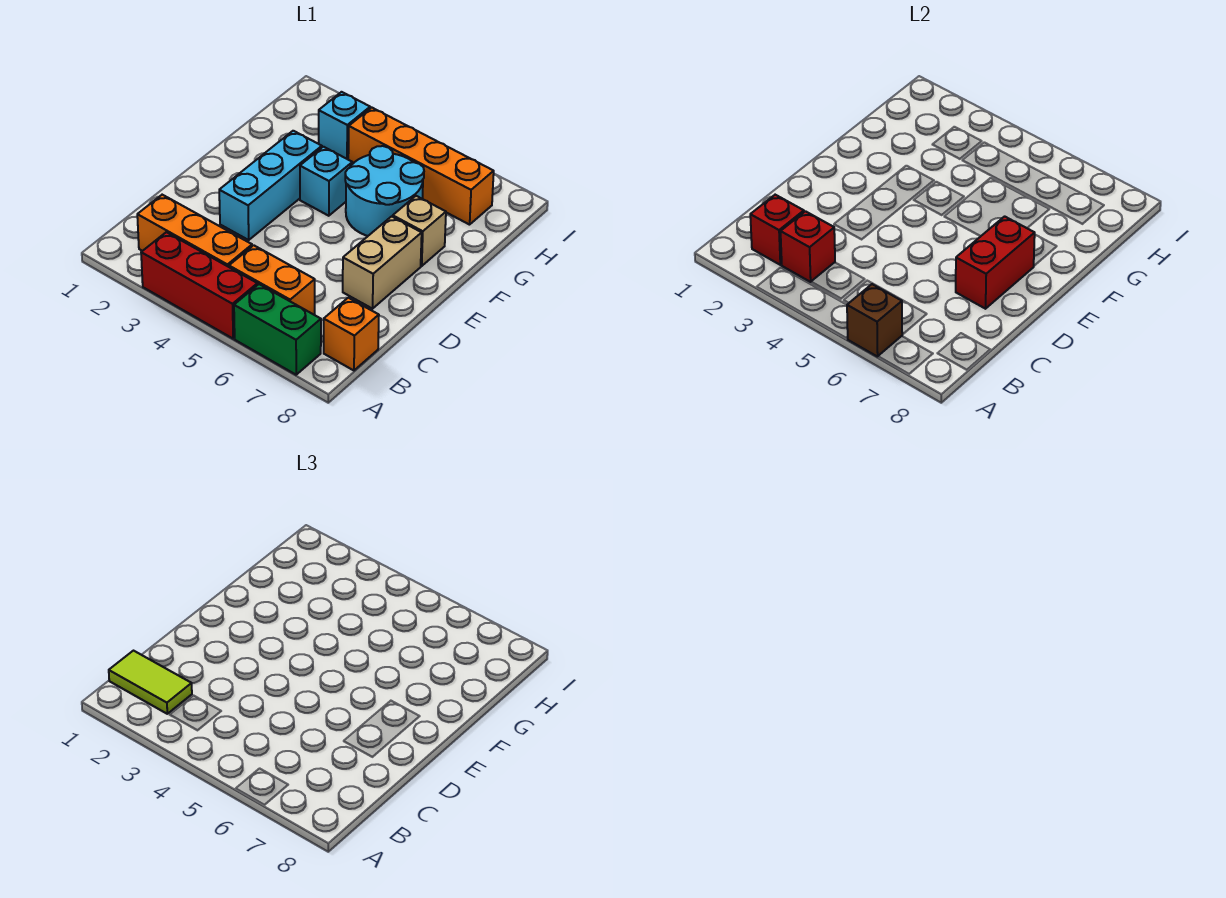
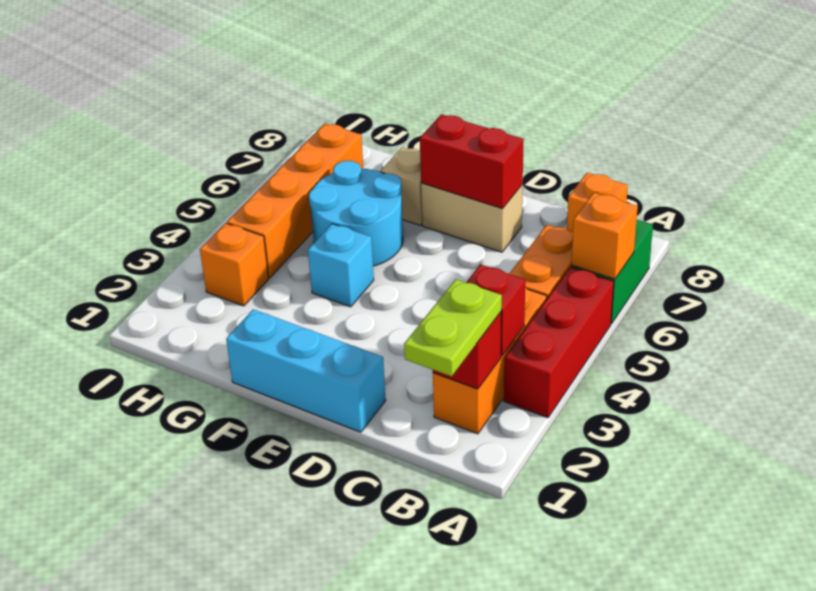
brown 1x1 brick [847,284,902,357] -> orange 1x1 brick [571,193,638,279]
lime 1x2 tile [109,651,192,714] -> lime 1x2 plate [404,280,502,376]
cyan 1x3 brick [219,131,322,240] -> cyan 1x3 brick moved to [226,309,386,432]
cyan 1x1 brick [319,92,370,159] -> orange 1x1 brick [200,223,269,306]

